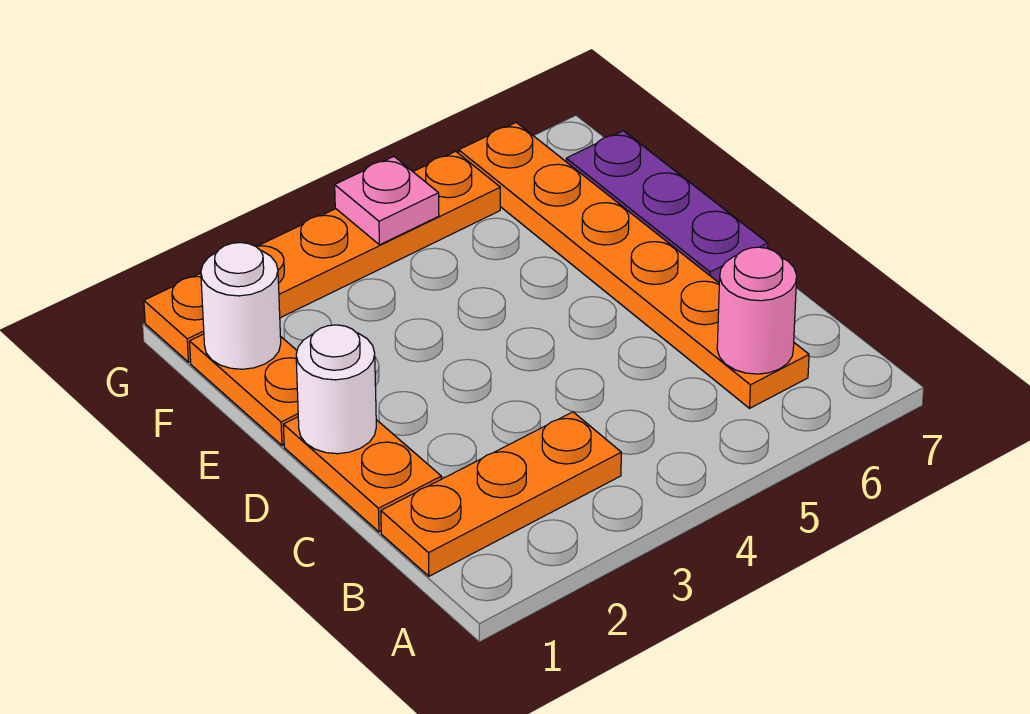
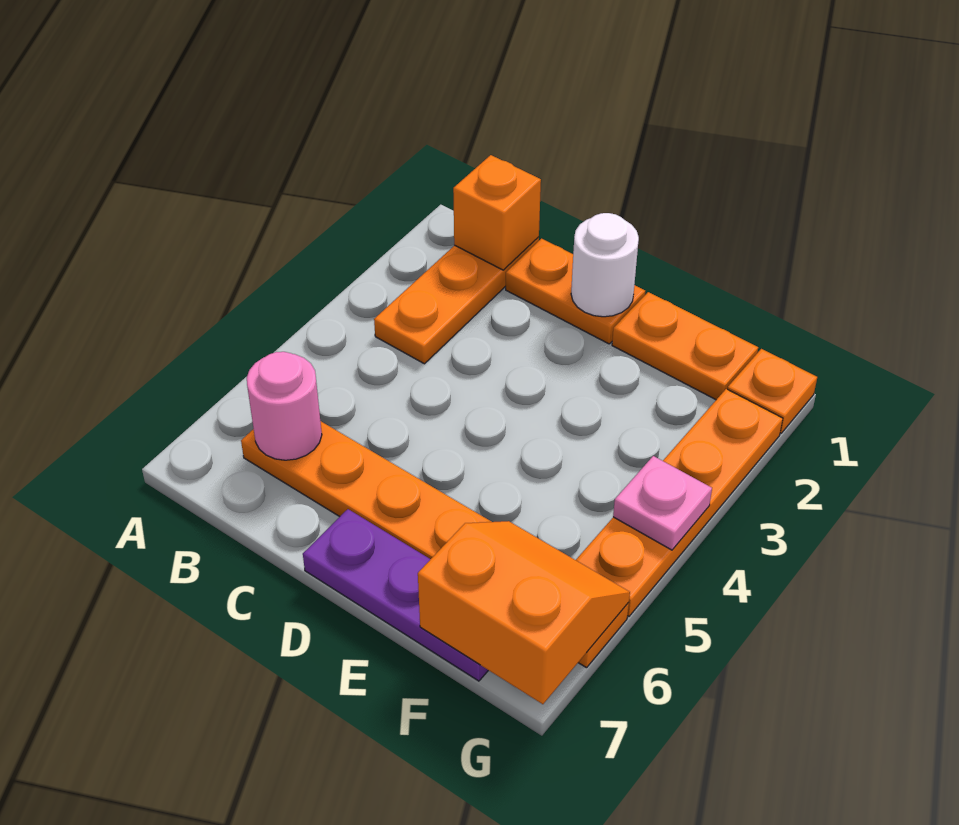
none -> orange 1x1 brick [453,155,541,270]
white 1x1 round brick [201,243,281,369] -> none
none -> orange 2x2 slope [418,521,630,704]

